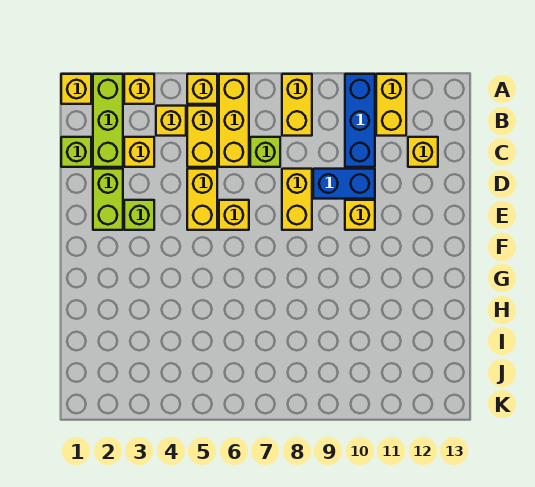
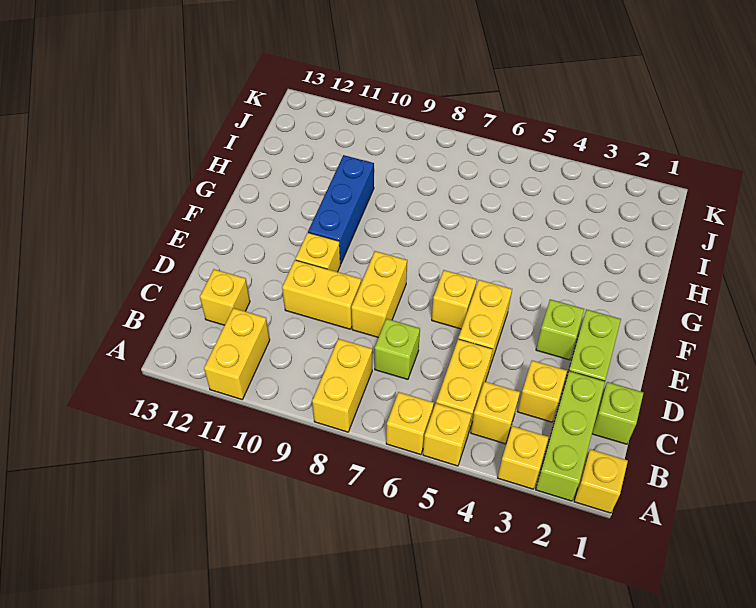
yellow 1x3 brick [219,74,249,167] -> yellow 1x1 brick [386,392,434,455]
blue 1x3 brick [345,74,375,167] -> blue 1x3 brick moved to [308,155,374,264]
blue 1x2 brick [313,169,375,199] -> yellow 1x2 brick [282,260,361,329]

